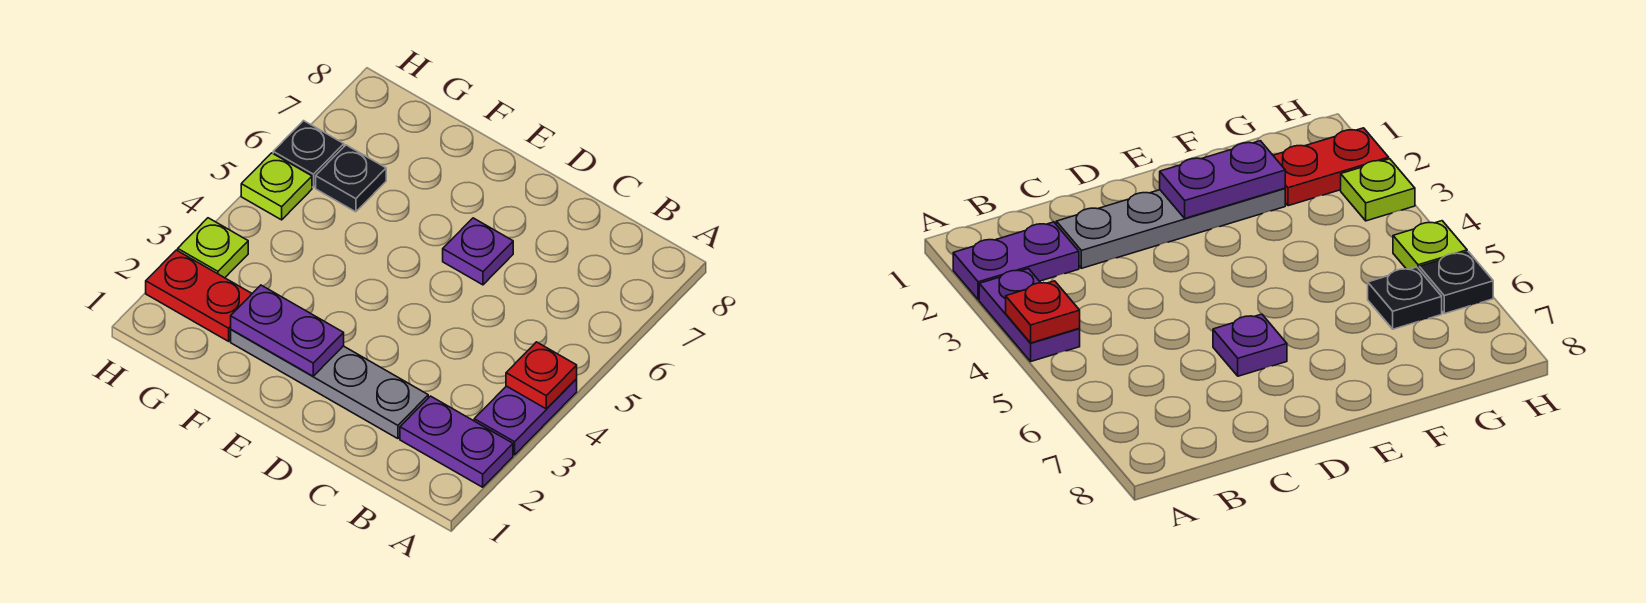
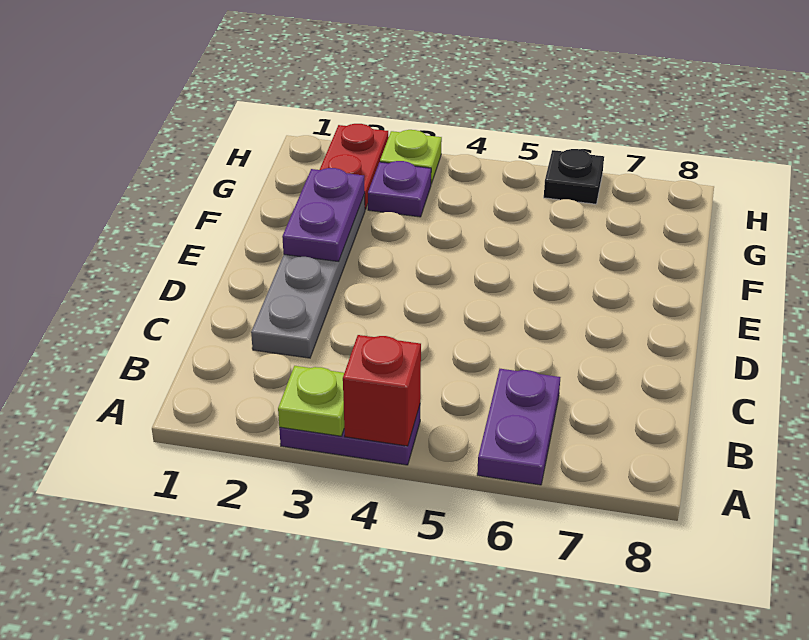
purple 1x2 plate [400,396,513,487] -> purple 1x2 plate moved to [477,369,560,485]
red 1x1 plate [506,342,577,409] -> red 1x1 brick [343,335,421,446]
purple 1x1 plate [443,218,513,285] -> purple 1x1 plate moved to [368,161,431,217]
black 1x1 plate [316,145,386,212] -> none
lime 1x1 plate [241,153,312,220] -> lime 1x1 plate moved to [278,366,344,436]

